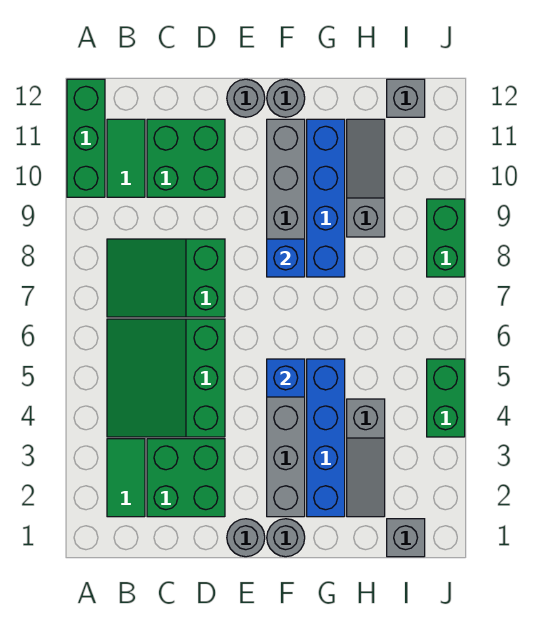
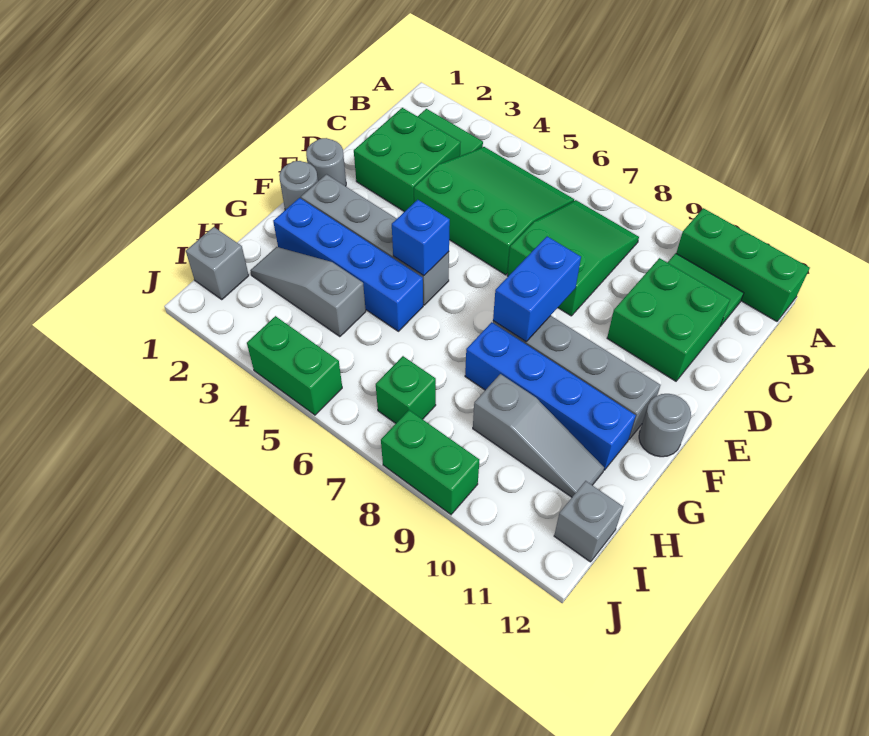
grey 1x1 round brick [227,79,265,117] -> none
blue 1x1 brick [267,239,305,277] -> blue 1x2 brick [493,236,581,342]
none -> green 1x1 brick [376,356,436,423]

